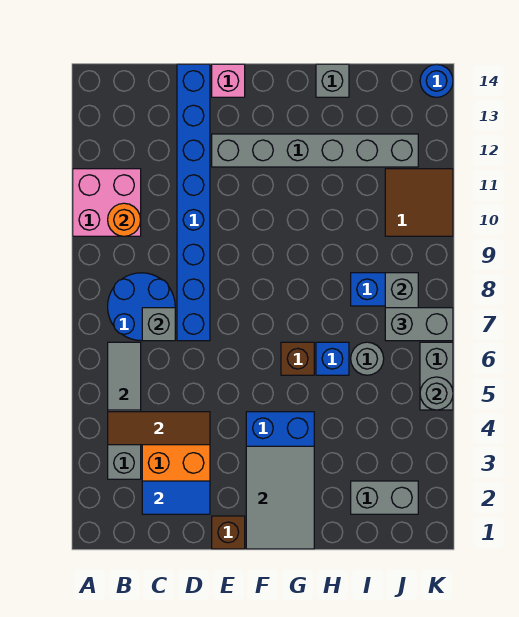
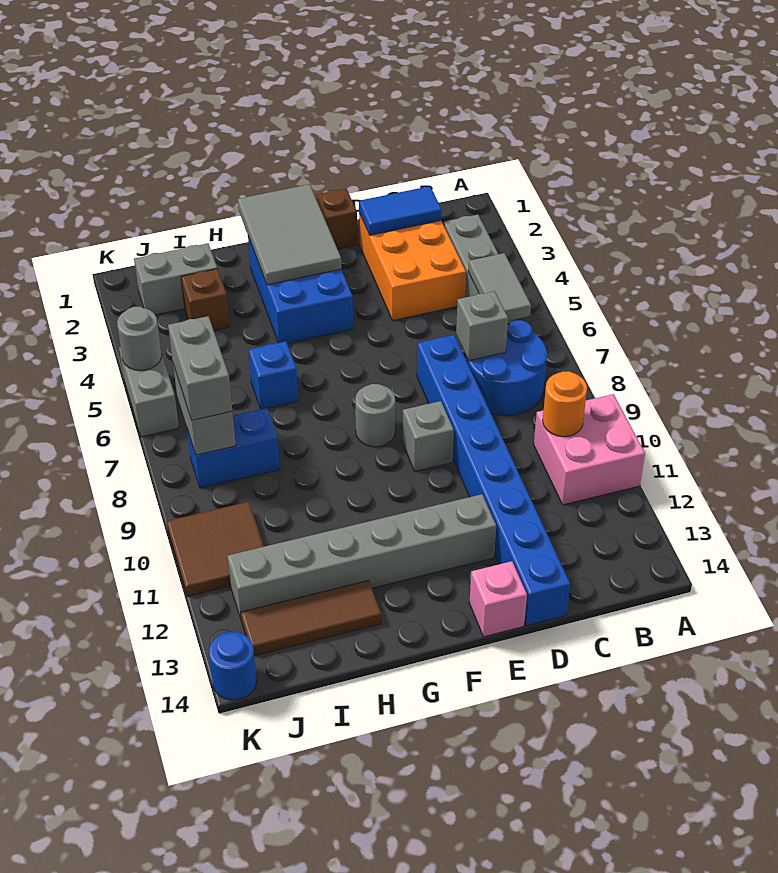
brown 1x3 tile [108,412,210,445] -> brown 1x3 tile moved to [241,580,381,656]
brown 1x1 brick [281,342,314,375] -> brown 1x1 brick moved to [181,269,230,331]
grey 1x1 brick [316,64,349,97] -> grey 1x1 brick moved to [403,401,454,471]
grey 1x1 round brick [351,342,384,375] -> grey 1x1 round brick moved to [355,384,395,447]
grey 1x2 brick [385,308,453,341] -> grey 1x2 brick turned to [168,316,232,420]

